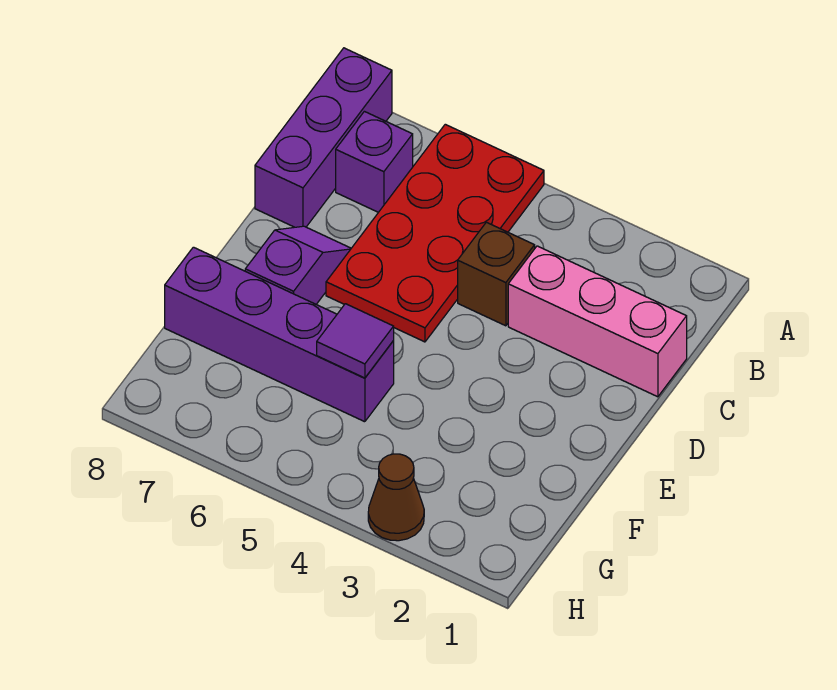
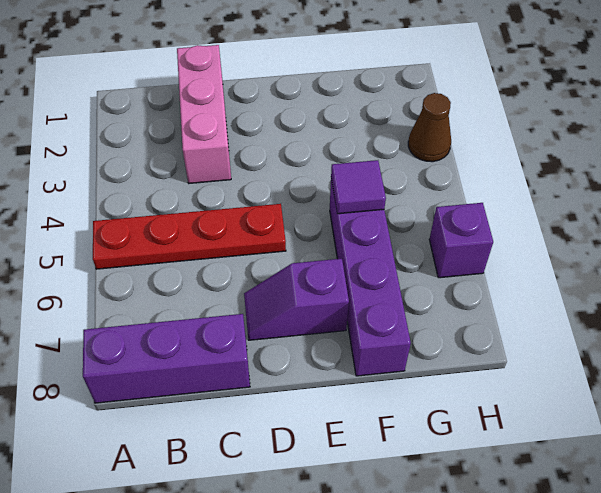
red 2x4 plate [326,124,544,342] -> red 1x4 plate [93,204,286,269]
purple 1x1 brick [336,111,413,212] -> purple 1x1 brick moved to [429,203,493,278]
brown 1x1 brick [458,222,535,326] -> none

